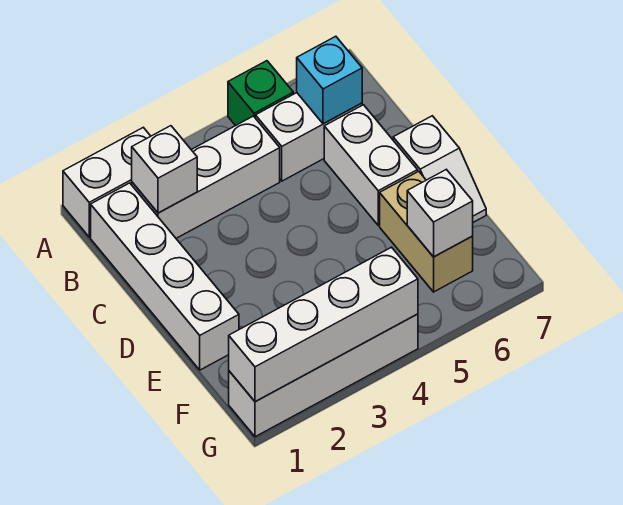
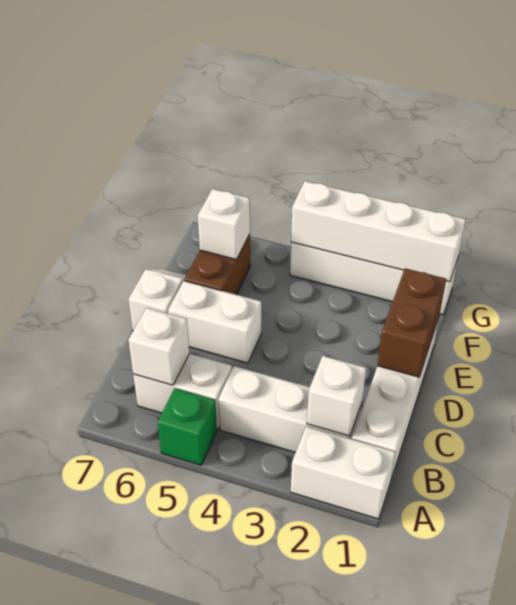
cyan 1x1 brick [297,36,362,124] -> white 1x1 brick [128,308,190,385]
white 1x2 brick [324,105,418,225] -> white 1x2 brick turned to [168,281,261,363]
none -> brown 1x2 brick [377,268,446,377]
tan 1x2 brick [380,171,473,292] -> brown 1x2 brick [184,234,250,295]

